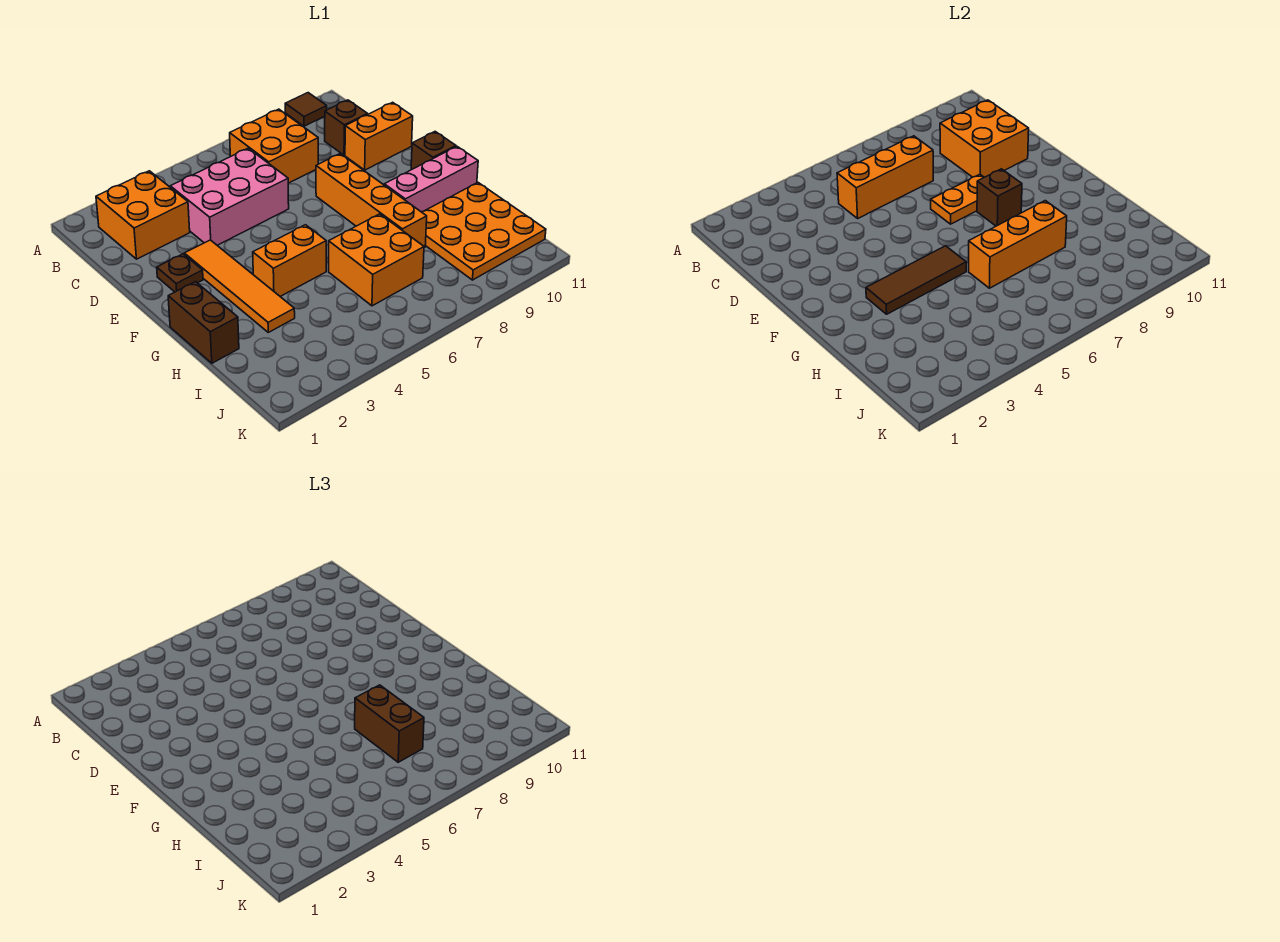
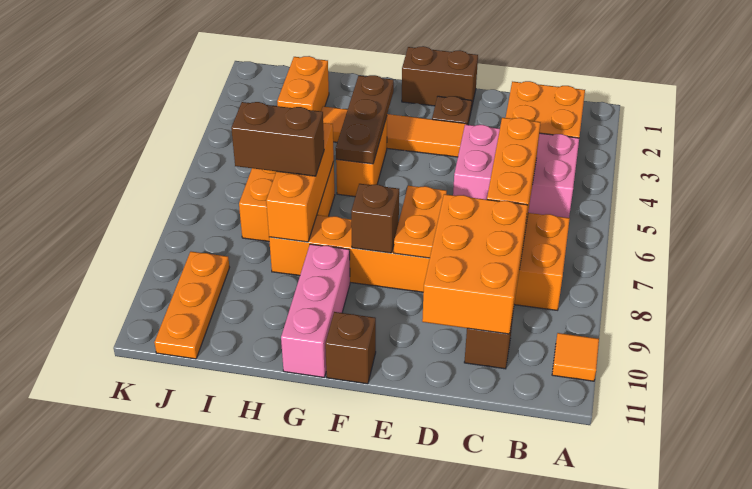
brown 1x1 tile [285,93,327,126] -> orange 1x1 tile [552,333,599,381]
pink 2x3 brick [170,148,289,245] -> pink 2x3 brick turned to [453,125,579,218]
orange 2x2 brick [940,100,1029,177] -> orange 2x3 brick [422,194,528,334]
orange 1x2 brick [345,102,413,170] -> orange 1x2 brick moved to [277,56,329,111]
brown 1x2 brick [168,282,239,363] -> brown 1x2 brick moved to [402,46,478,109]
brown 1x3 tile [866,246,966,314] -> brown 1x3 plate [336,75,394,164]
orange 3x3 plate [422,183,546,280] -> orange 1x3 plate [154,252,230,359]

